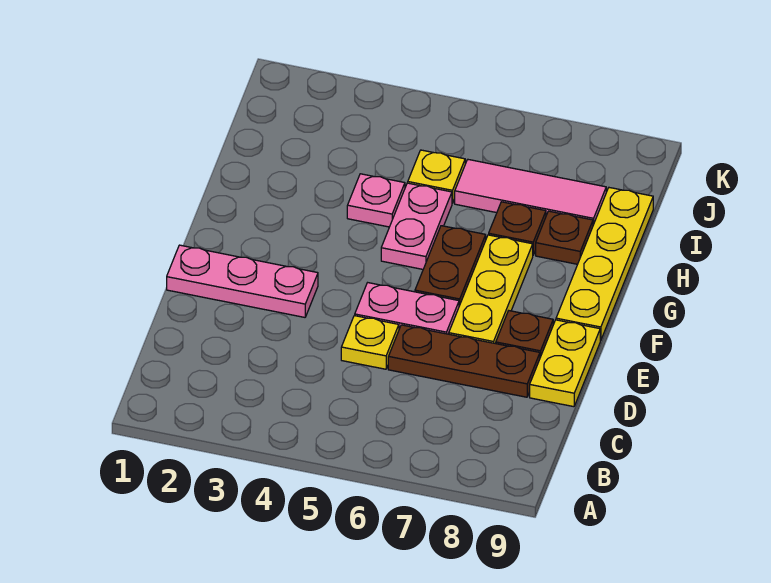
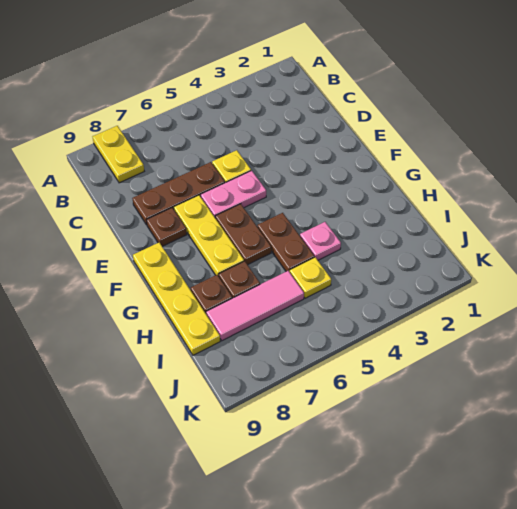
yellow 1x2 plate [530,320,600,407] -> yellow 1x2 plate moved to [93,126,144,183]
pink 1x3 plate [167,245,318,317] -> none
pink 1x2 plate [381,183,452,269] -> brown 1x2 plate [257,213,314,272]

